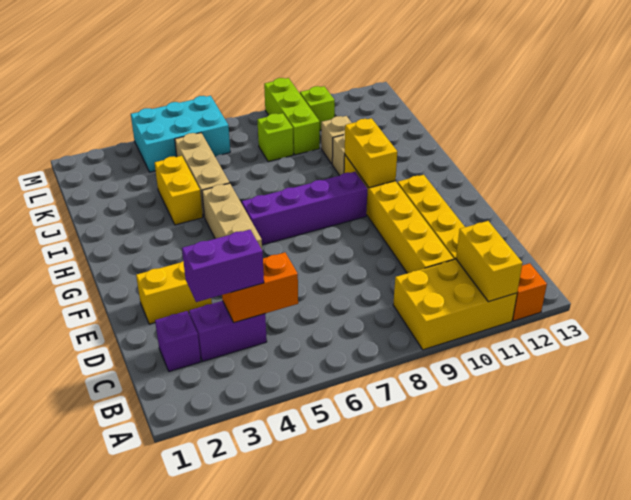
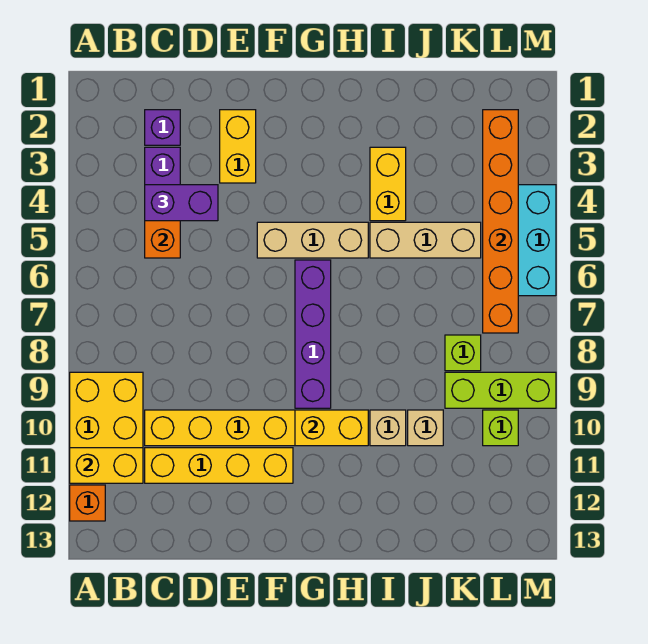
purple 1x2 brick [182,230,264,302] -> purple 1x2 brick turned to [145,185,218,221]
yellow 1x2 brick [155,156,203,225] -> yellow 1x2 brick turned to [370,147,406,221]
none -> orange 1x6 brick [483,110,518,333]

